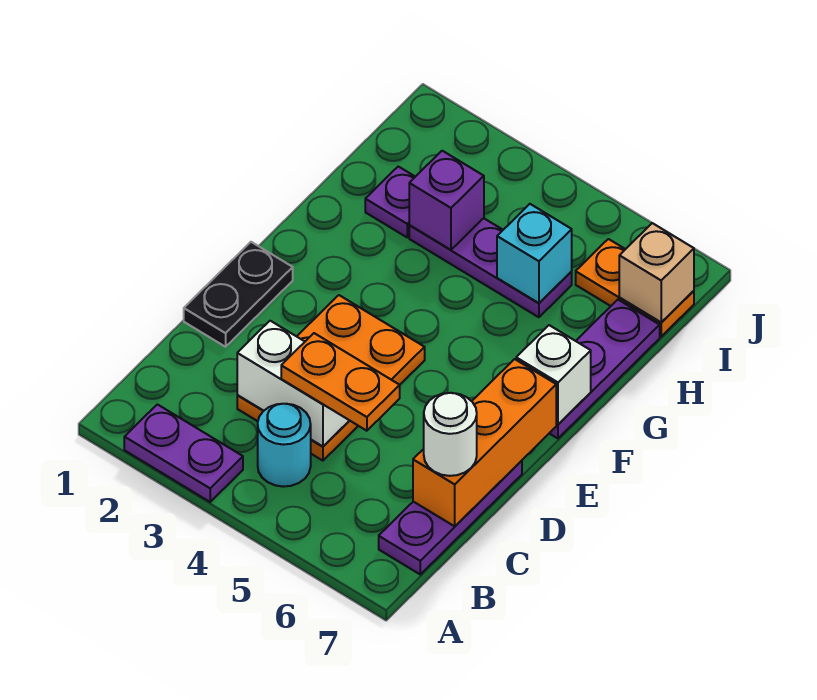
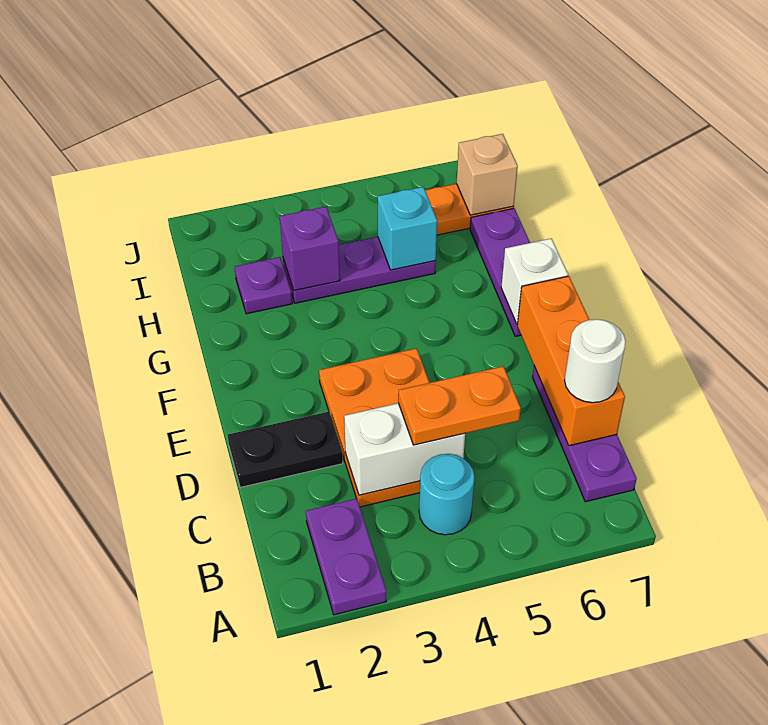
purple 1x2 plate [124,404,243,502] -> purple 1x2 plate turned to [306,499,386,615]
black 1x2 plate [184,242,293,347] -> black 1x2 plate turned to [228,412,343,487]

